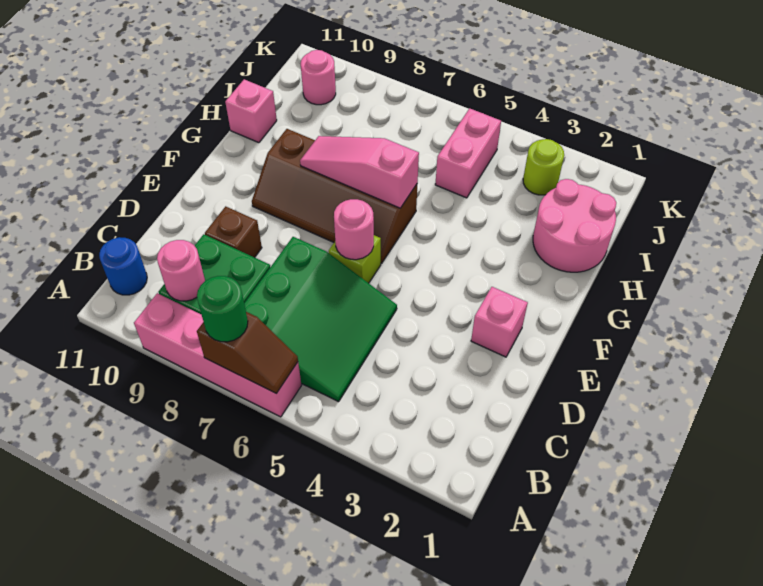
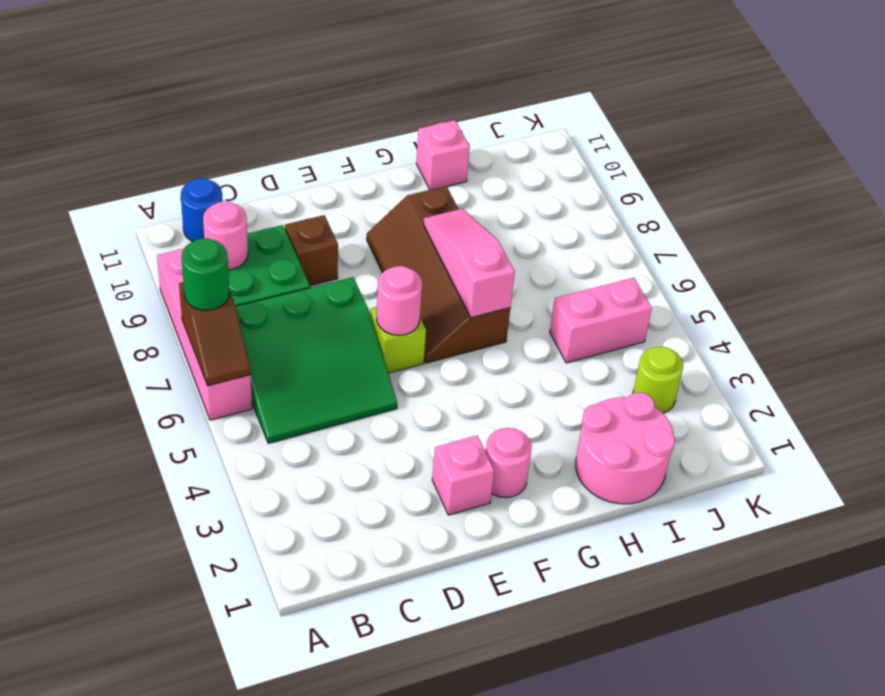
pink 1x1 round brick [301,50,336,105] -> pink 1x1 round brick moved to [486,428,532,498]

